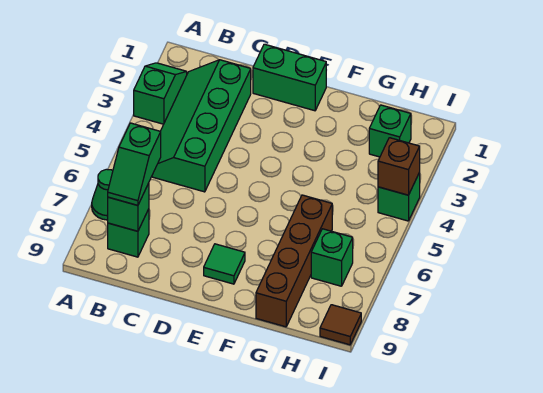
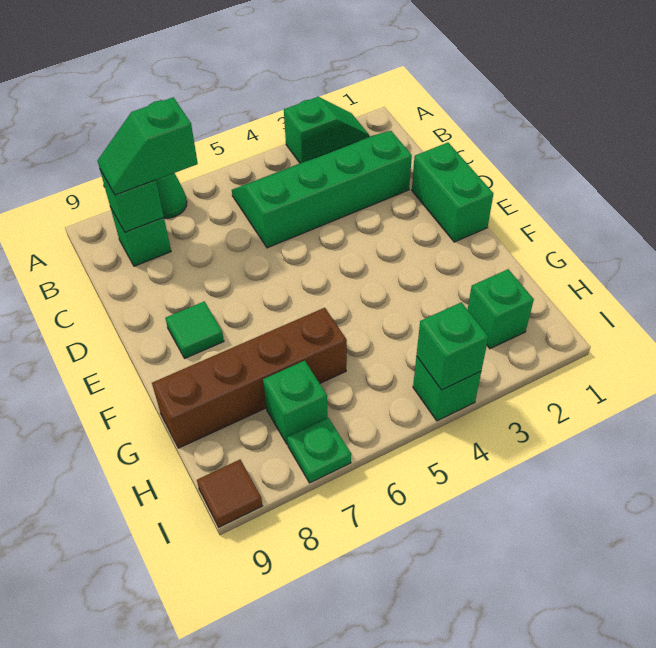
brown 1x1 brick [378,138,420,195] -> green 1x1 brick [416,302,488,390]
none -> green 1x1 plate [287,418,351,483]

